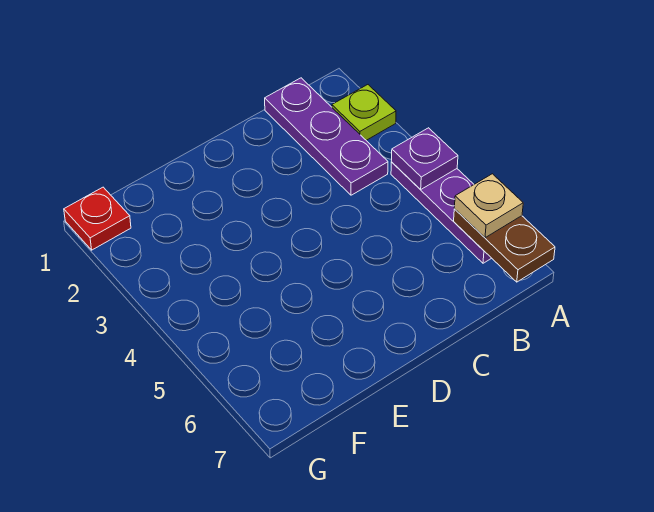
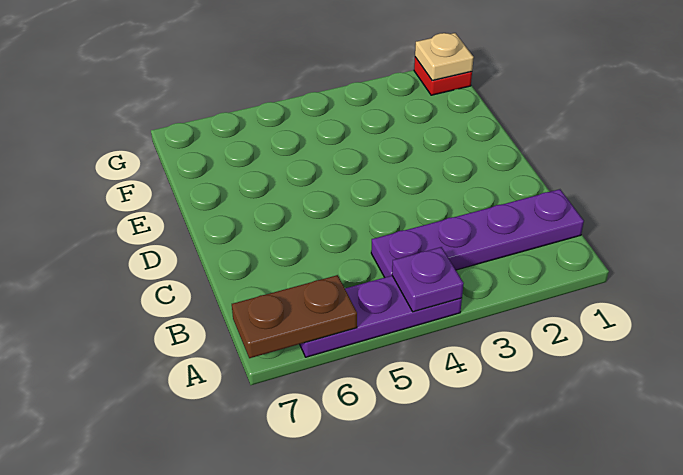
lime 1x1 plate [332,85,396,140] -> none
tan 1x1 plate [454,174,523,238] -> tan 1x1 plate moved to [415,33,474,81]
purple 1x3 plate [265,78,388,195] -> purple 1x4 plate [371,189,584,277]

